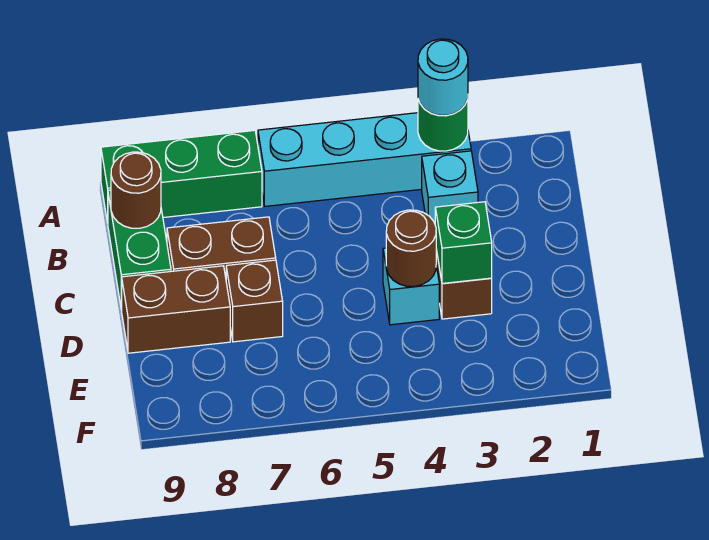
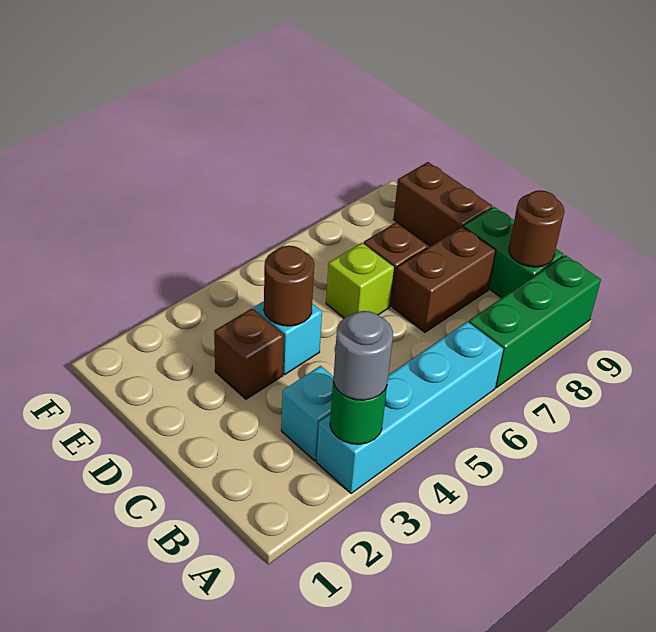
cyan 1x1 round brick [418,39,468,115] -> grey 1x1 round brick [333,311,393,400]
green 1x1 brick [435,202,492,283] -> none
none -> lime 1x1 brick [326,243,394,318]
brown 1x2 brick [122,266,230,353] -> brown 1x2 brick turned to [393,162,492,246]

